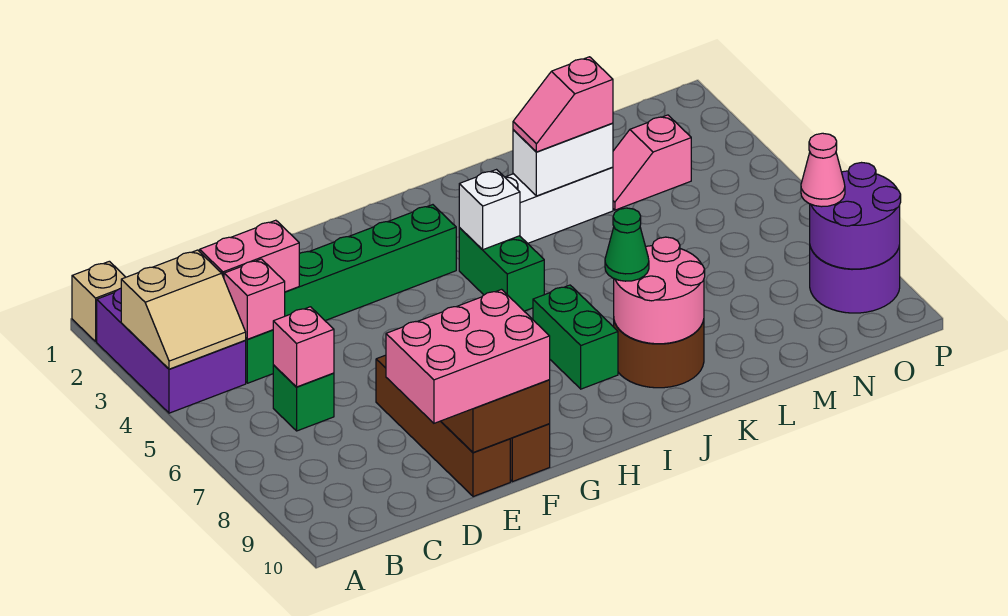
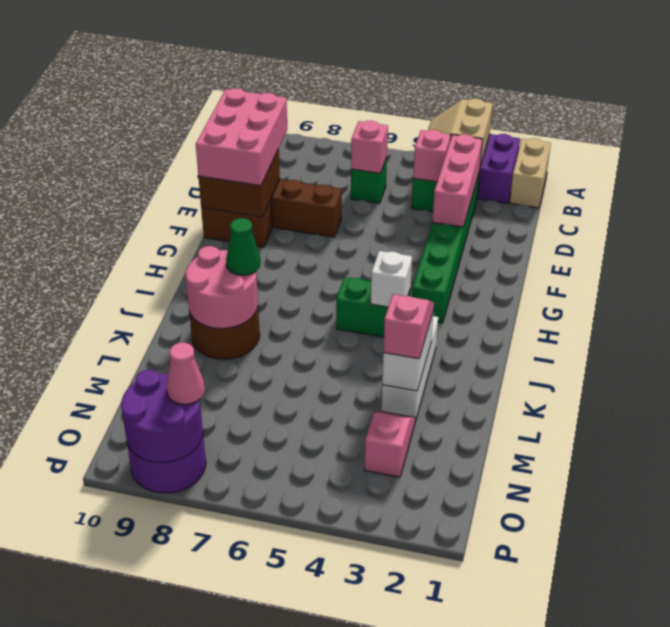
tan 1x1 brick [72,261,126,341] -> tan 1x2 brick [510,138,551,208]
pink 1x2 brick [200,220,299,292] -> pink 1x3 brick [432,134,482,227]
green 1x2 brick [533,285,618,389] -> none

